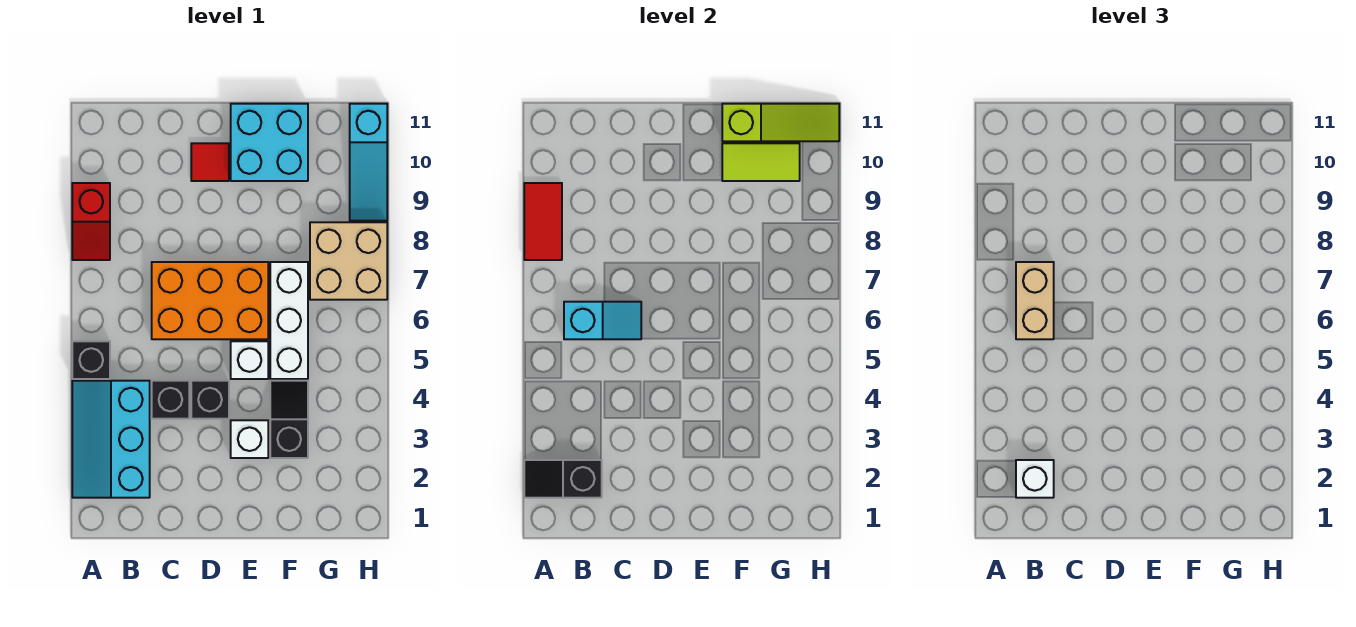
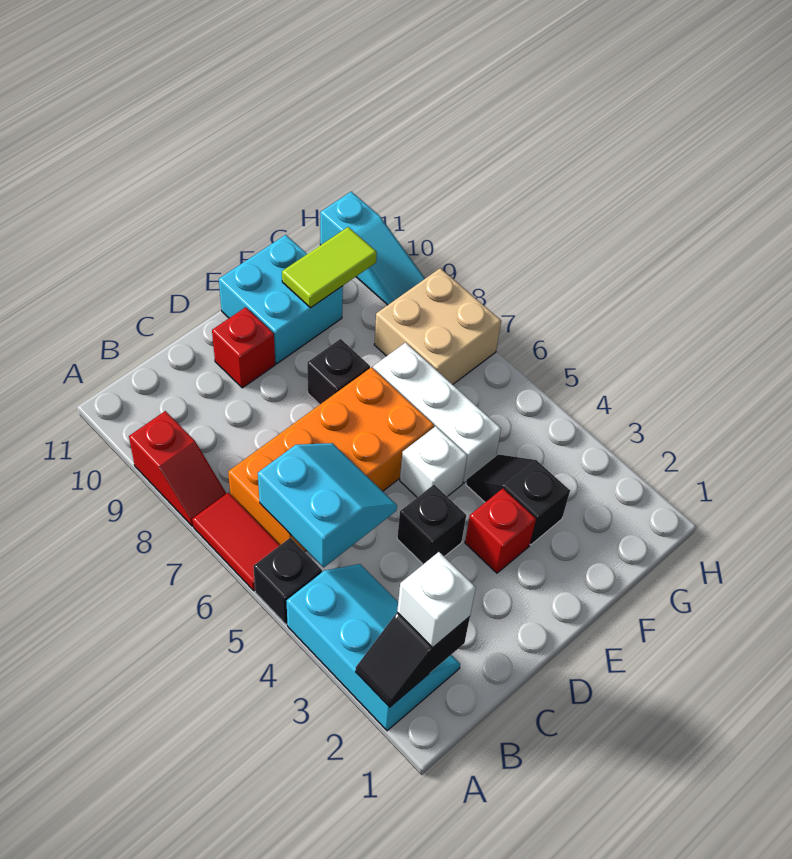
cyan 2x3 slope [72,381,150,498] -> cyan 2x3 slope turned to [287,564,460,731]
red 1x2 tile [524,183,562,260] -> red 1x2 tile moved to [192,493,280,591]
cyan 1x2 slope [564,302,641,339] -> cyan 2x2 slope [258,443,397,567]
tan 1x2 brick [1016,262,1054,339] -> none
black 1x1 brick [152,381,189,419] -> black 1x1 brick moved to [307,339,370,404]
orange 2x3 brick [152,262,268,339] -> orange 2x4 brick [228,367,434,552]
red 1x1 tile [191,143,229,181] -> red 1x1 brick [212,307,275,388]
white 1x1 brick [231,420,268,458] -> red 1x1 brick [465,489,536,573]
lime 1x3 slope [722,104,839,141] -> none

